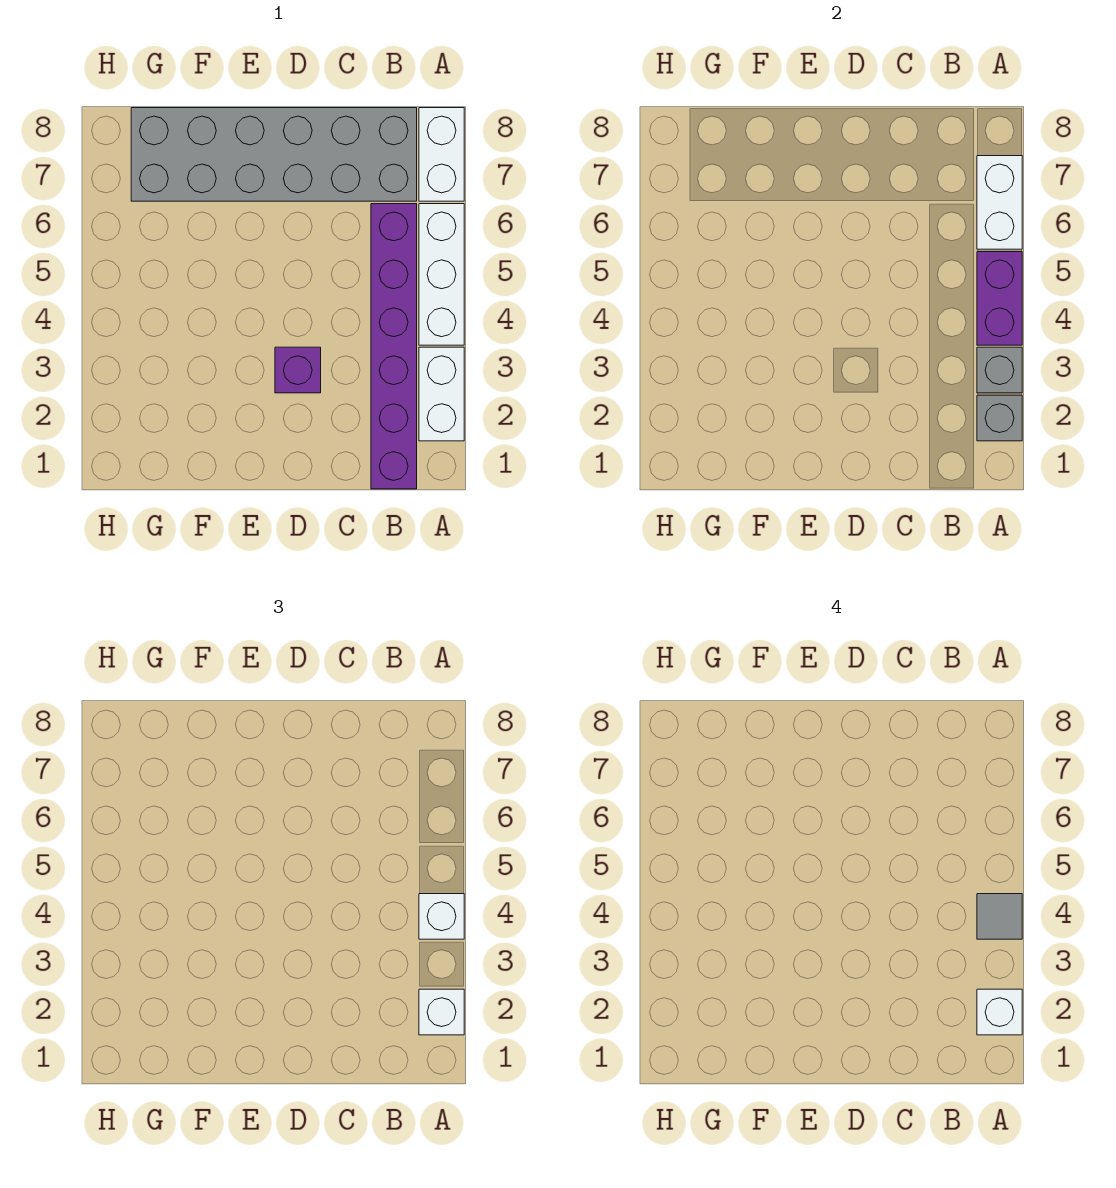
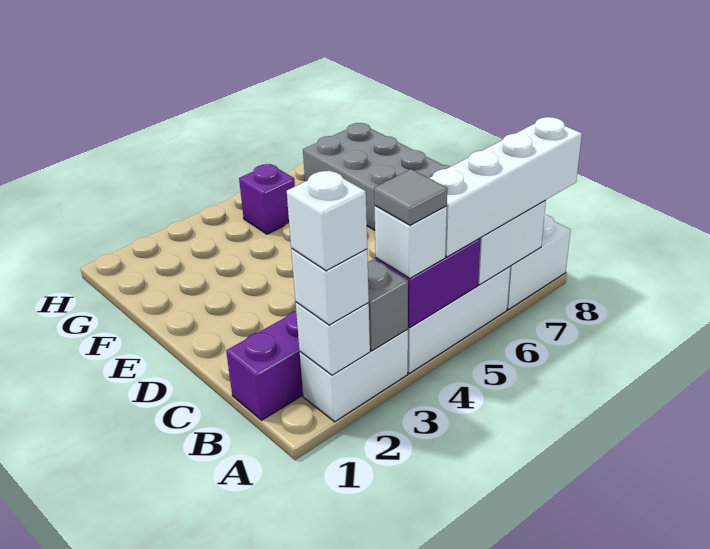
grey 1x1 brick [977,395,1022,441] -> white 1x1 brick [296,302,370,375]
none -> white 1x4 brick [429,117,582,257]
purple 1x1 brick [275,347,321,393] -> purple 1x1 brick moved to [239,164,295,234]

